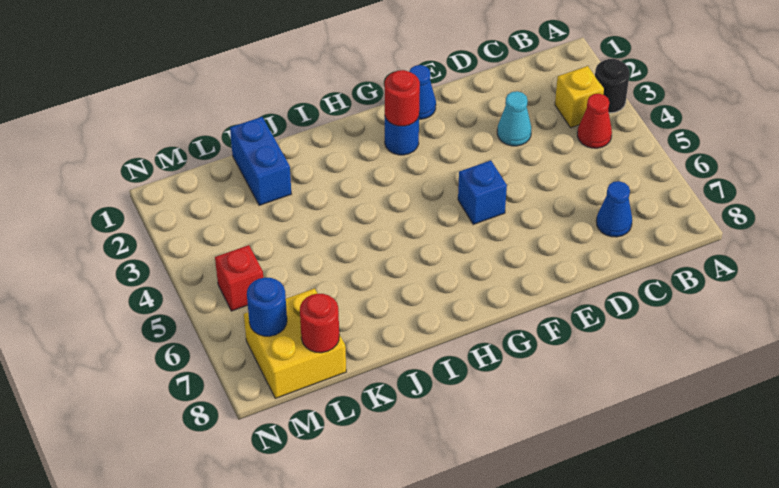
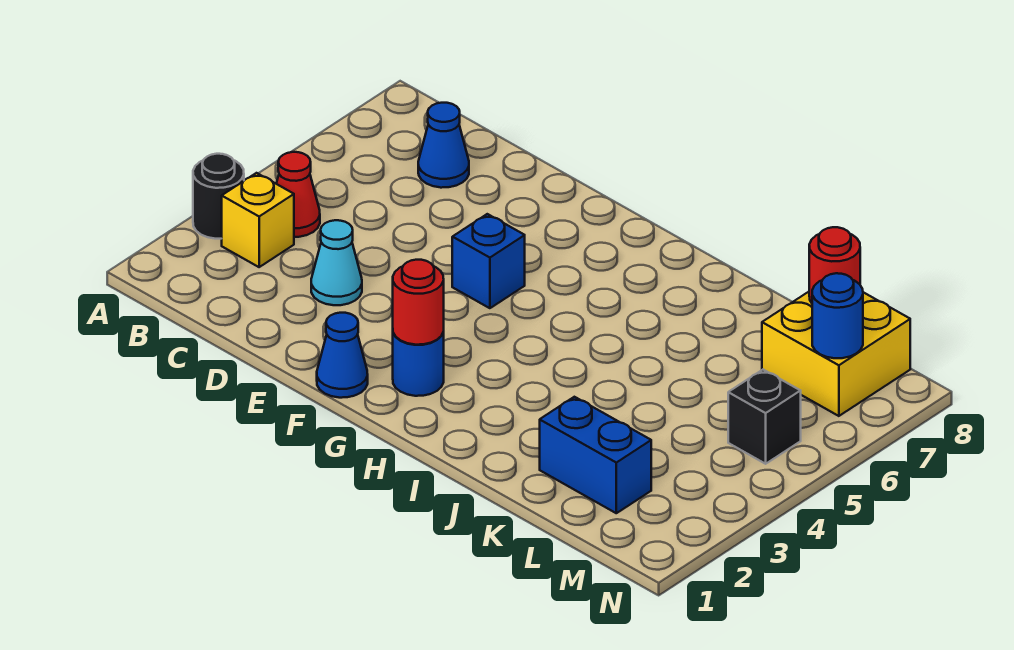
blue 1x2 brick [230,117,291,205] -> blue 1x2 brick turned to [540,397,651,513]
red 1x1 brick [215,245,263,311] -> black 1x1 brick [728,370,801,464]

